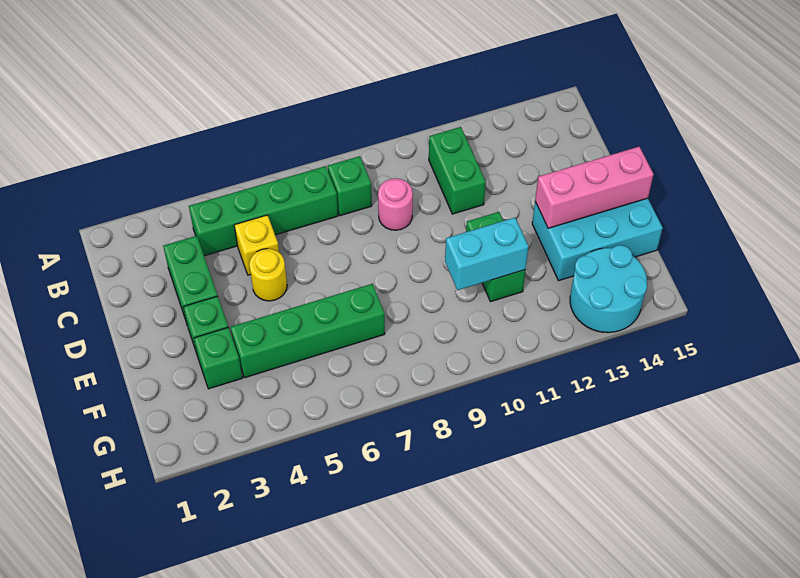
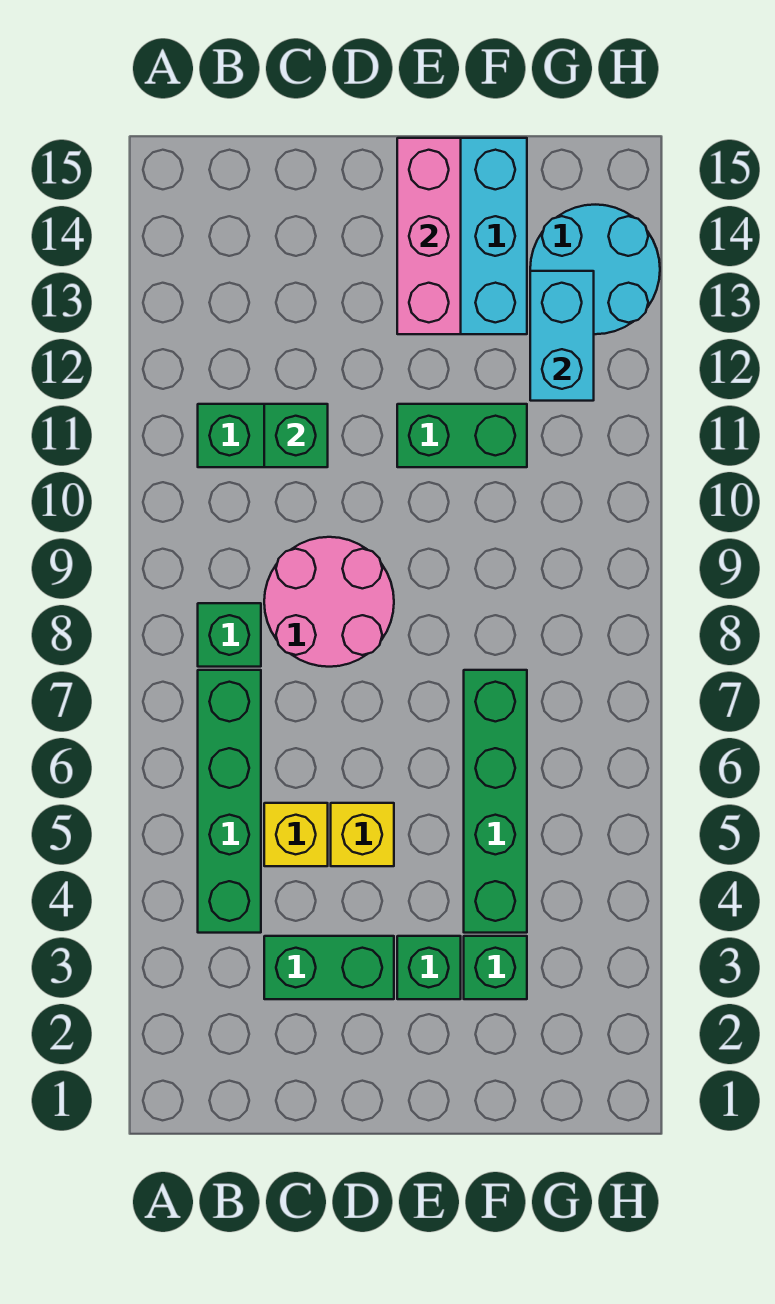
pink 1x1 round brick [378,178,413,230] -> pink 2x2 round brick [264,537,394,667]
none -> green 1x1 brick [264,404,328,467]
yellow 1x1 round brick [249,249,287,301] -> yellow 1x1 brick [331,803,394,866]
cyan 1x2 brick [445,218,529,290] -> cyan 1x2 brick moved to [530,271,594,401]

